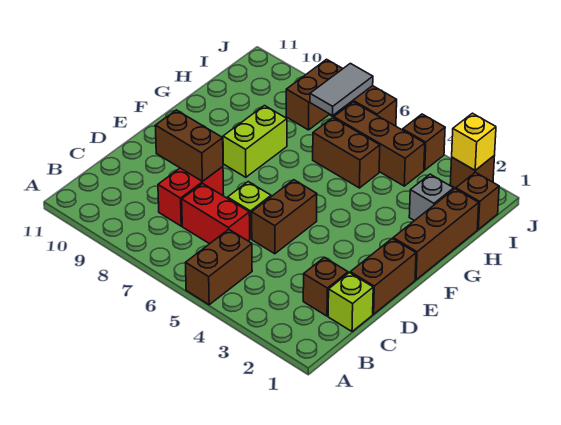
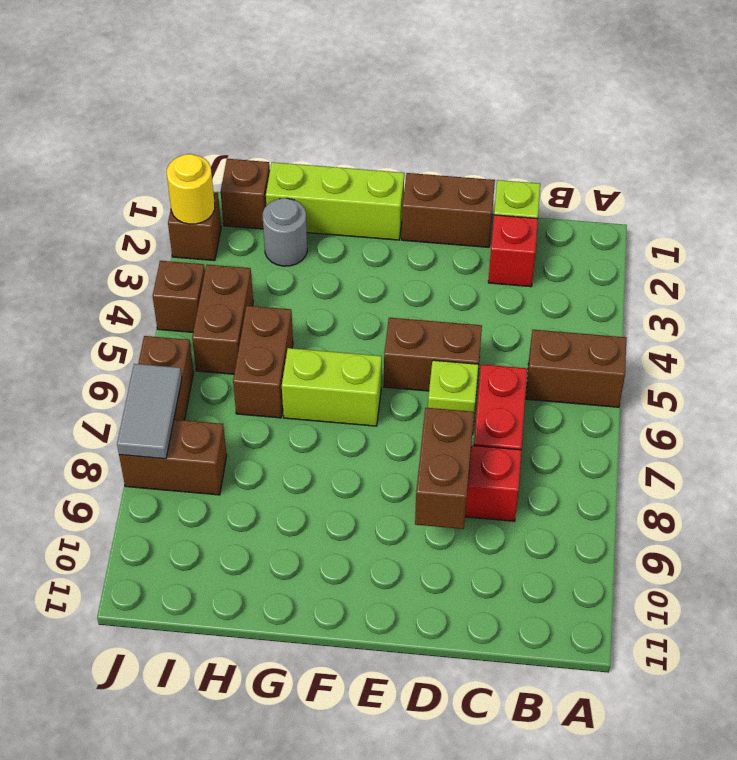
brown 1x1 brick [303,257,348,316] -> red 1x1 brick [488,215,538,287]
brown 1x3 brick [393,189,479,280] -> lime 1x3 brick [266,162,404,240]
lime 1x2 brick [223,106,287,177] -> lime 1x2 brick moved to [282,348,382,426]
grey 1x1 brick [409,174,454,221] -> grey 1x1 round brick [263,198,307,266]
brown 1x3 brick [334,102,425,186] -> brown 1x2 brick [192,265,253,374]
grey 1x2 tile [310,63,373,115] -> grey 1x2 tile turned to [117,364,182,459]
yellow 1x1 brick [452,113,496,170] -> yellow 1x1 round brick [167,154,215,224]

